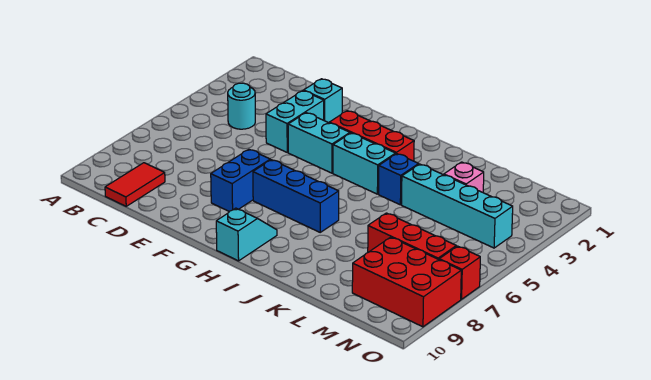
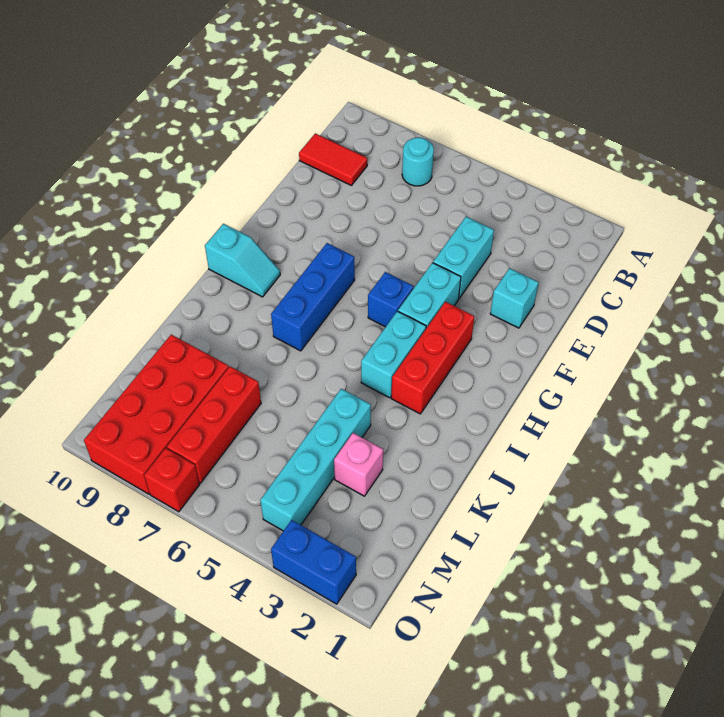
cyan 1x1 round brick [228,83,255,129] -> cyan 1x1 round brick moved to [402,137,434,186]
cyan 1x2 brick [266,91,324,152] -> cyan 1x2 brick turned to [433,217,494,298]
blue 1x2 brick [211,149,270,211] -> blue 1x2 brick moved to [271,520,356,604]
blue 1x1 brick [379,154,419,205] -> blue 1x1 brick moved to [368,272,414,327]
red 2x3 brick [352,237,461,327] -> red 2x4 brick [84,335,229,494]

